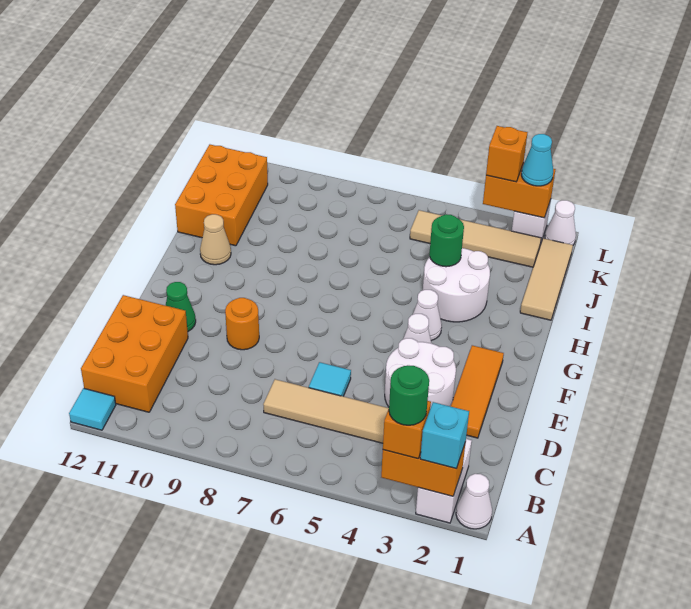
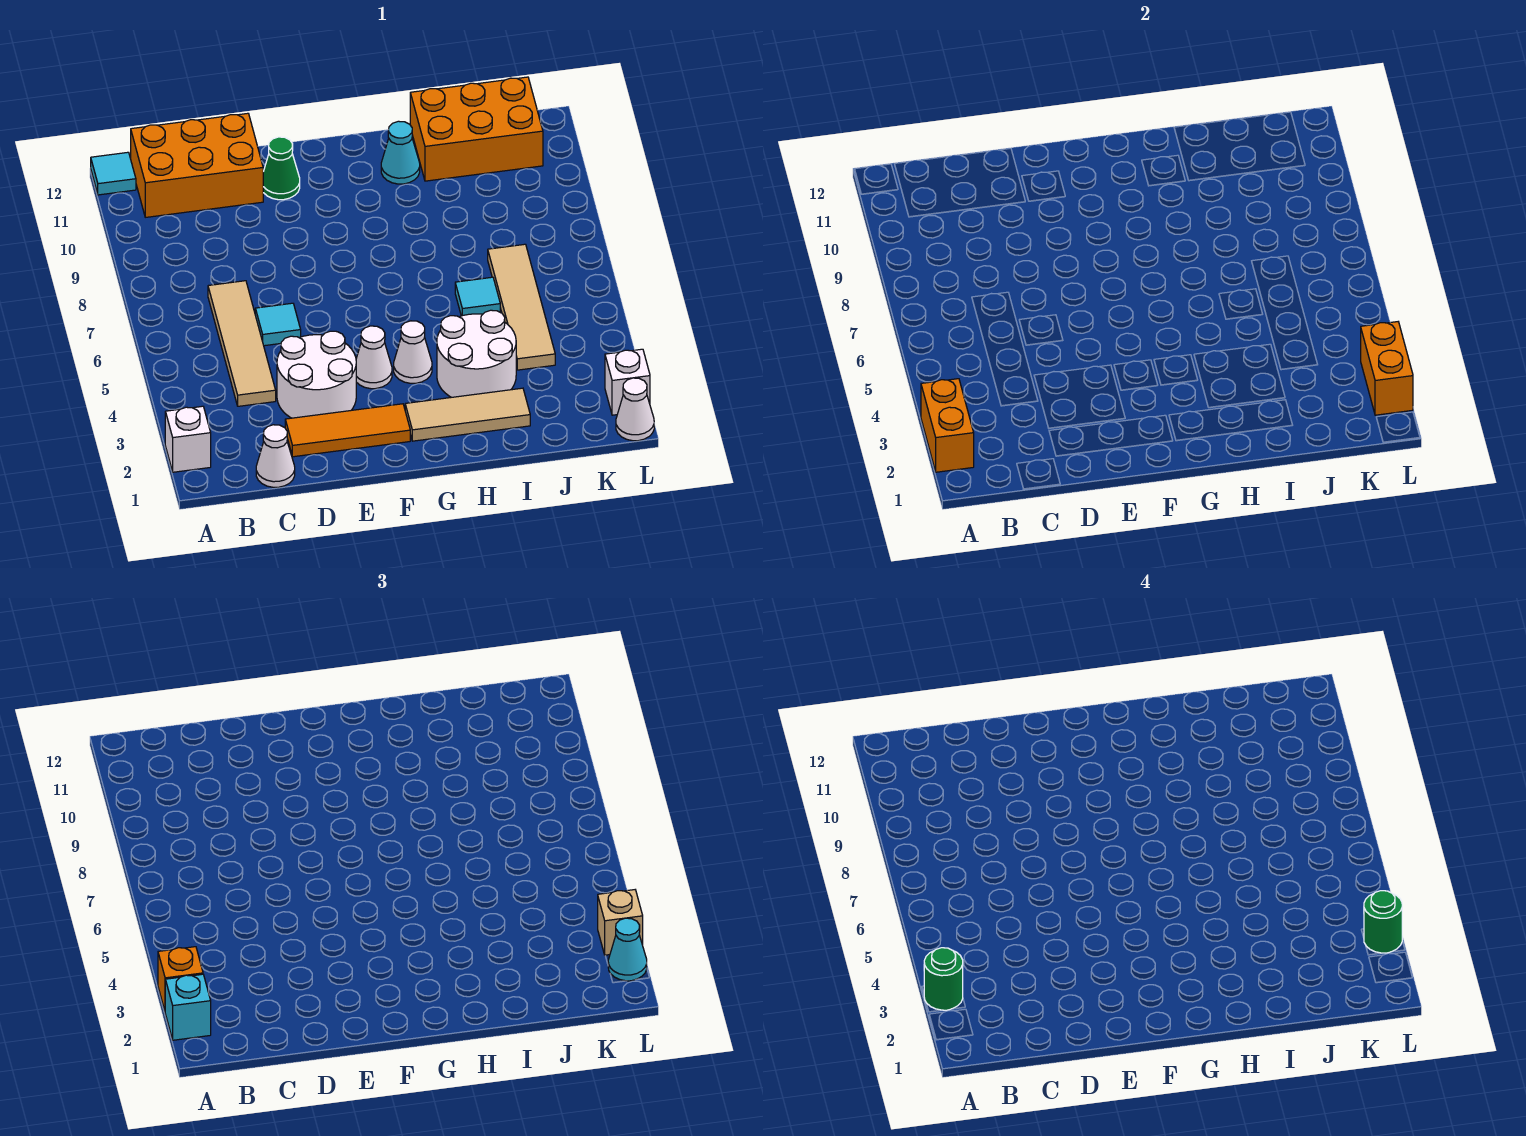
white 1x1 cone [456,474,492,529] -> white 1x1 cone moved to [256,425,295,487]
white 1x2 brick [416,439,472,523] -> white 1x1 brick [165,406,211,472]
orange 1x1 round brick [225,298,259,350] -> none
tan 1x1 cone [200,214,231,265] -> cyan 1x1 cone [381,121,420,184]
tan 1x3 tile [520,238,573,320] -> tan 1x3 tile moved to [405,388,530,441]
green 1x1 round brick [429,214,464,267] -> green 1x1 round brick moved to [1364,891,1402,953]
none -> cyan 1x1 tile [455,277,500,316]
tan 1x4 tile [410,210,541,267] -> tan 1x4 tile moved to [488,244,555,370]
orange 1x1 brick [486,126,528,182] -> tan 1x1 brick [598,890,643,955]

